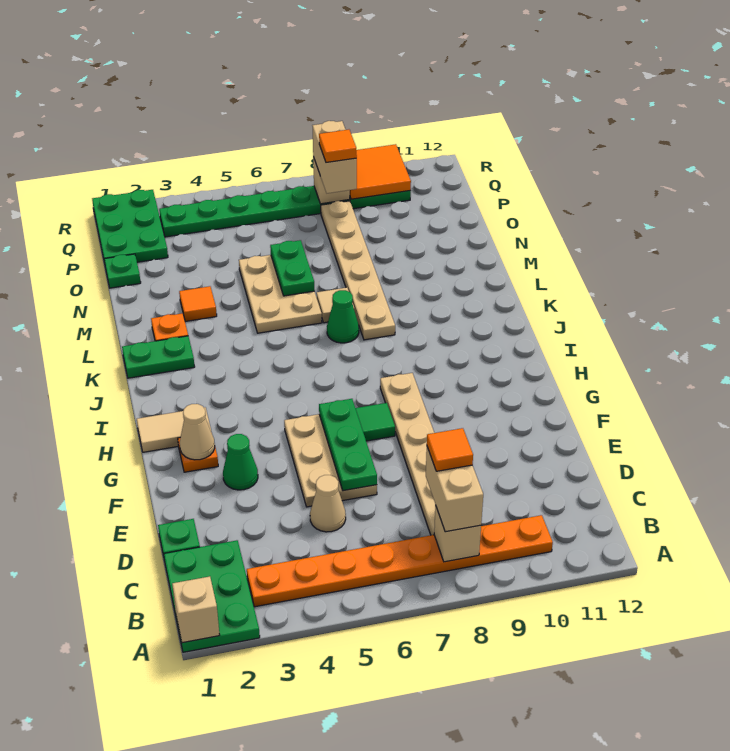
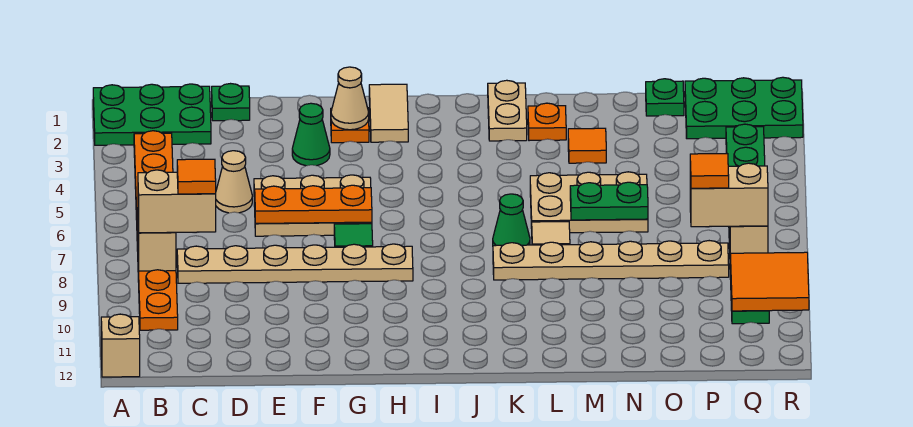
tan 1x1 brick [172,576,220,643] -> tan 1x1 brick moved to [101,314,140,377]
green 1x3 plate [319,399,377,491] -> orange 1x3 plate [255,185,372,223]
green 1x2 plate [122,336,195,378] -> tan 1x2 plate [488,80,527,141]

